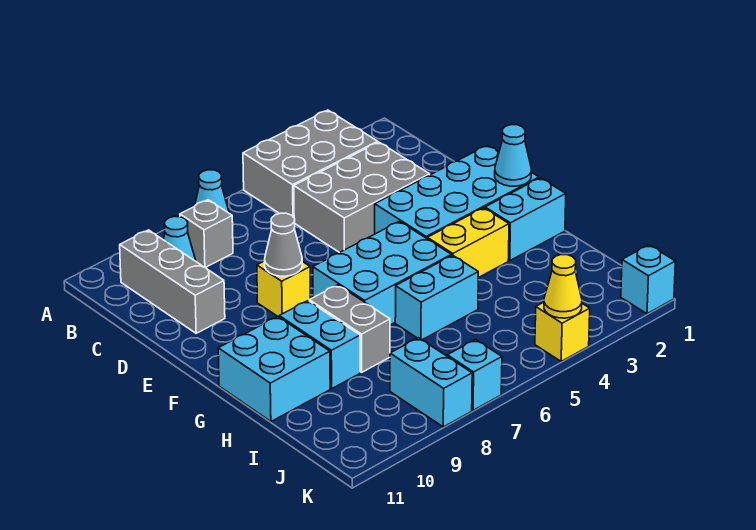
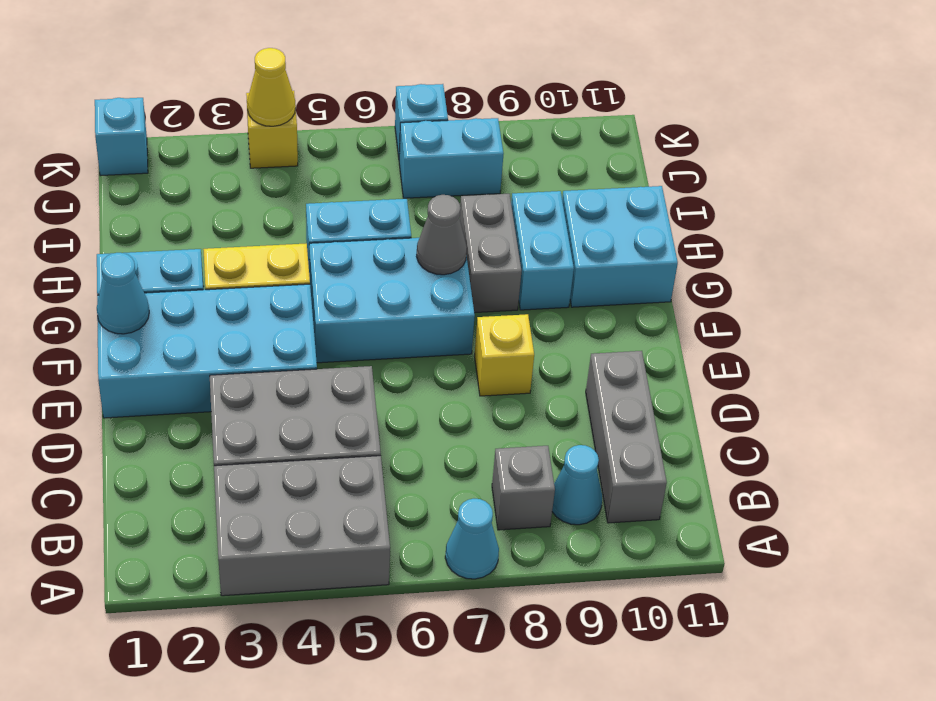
grey 1x1 cone [265,213,302,276] -> grey 1x1 cone moved to [417,195,467,275]
cyan 1x2 brick [390,338,472,427] -> cyan 1x2 brick turned to [399,118,504,198]

